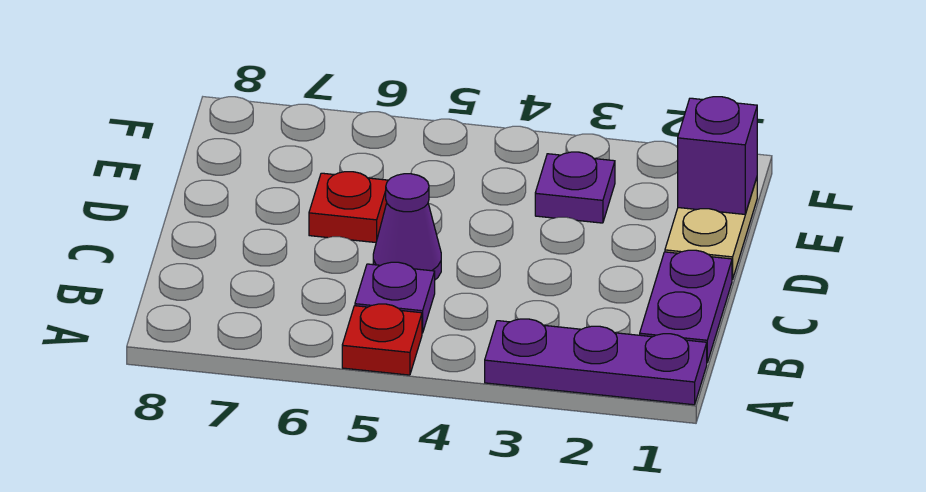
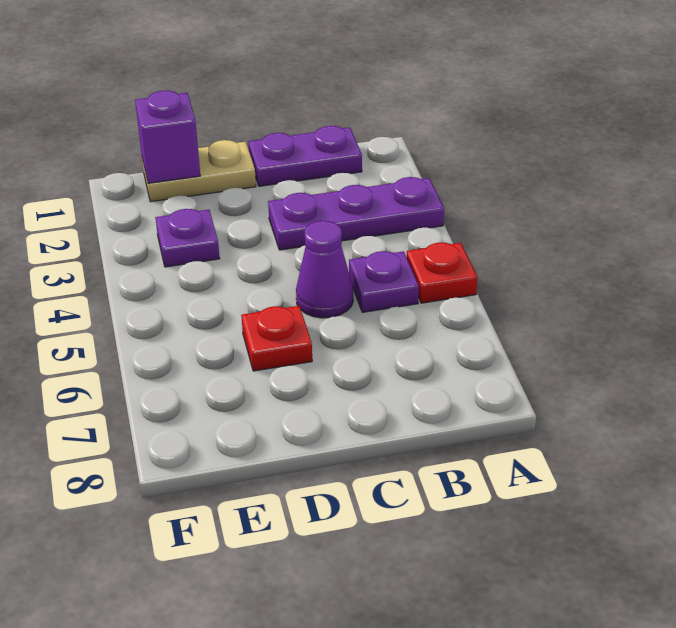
purple 1x3 plate [485,319,707,405] -> purple 1x3 plate turned to [268,177,444,250]

